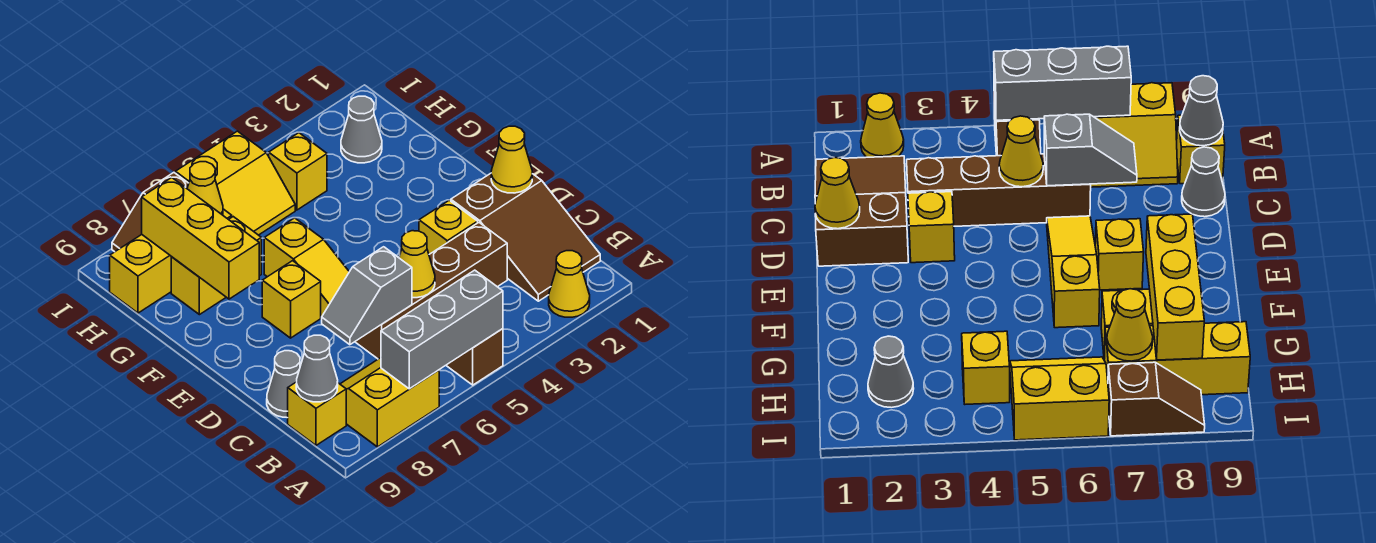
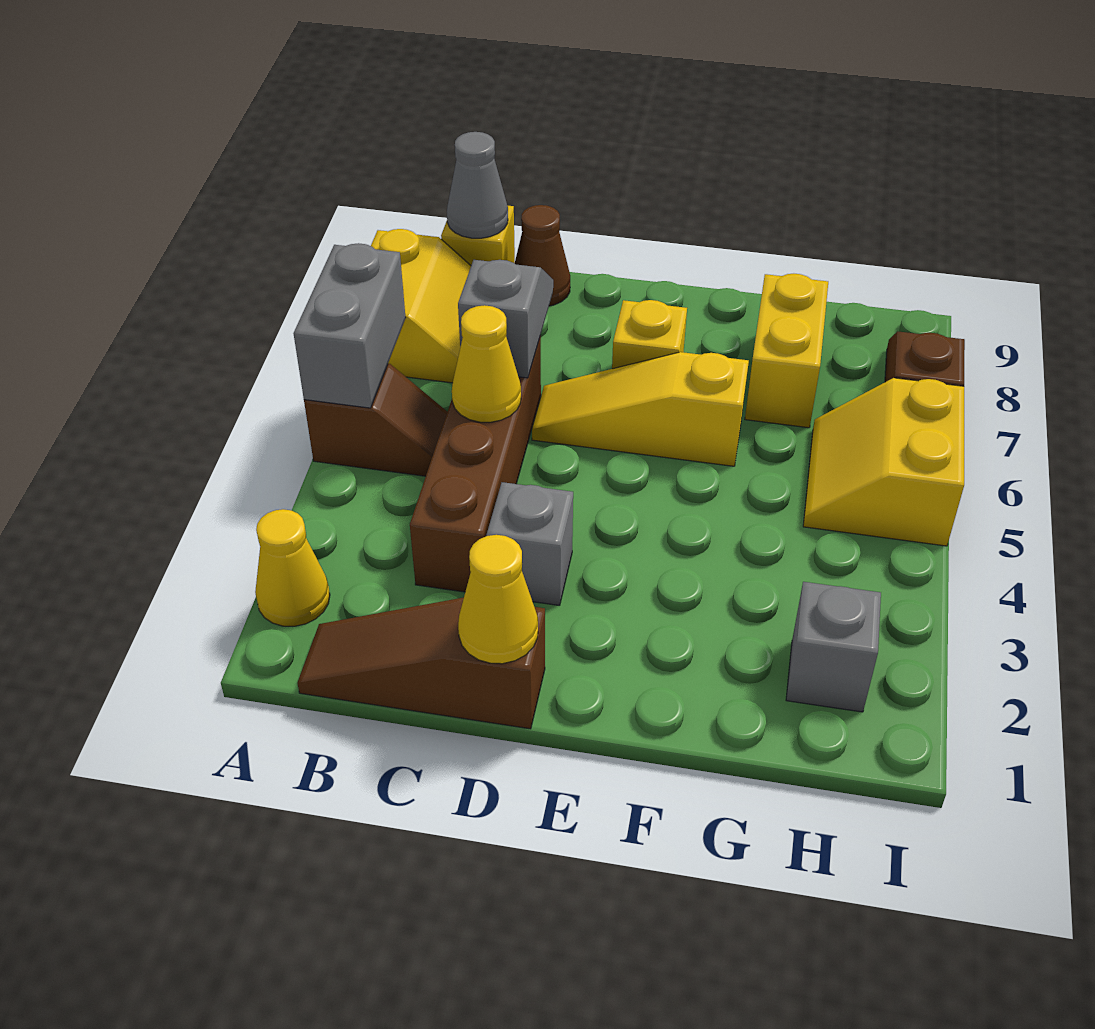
grey 1x3 brick [381,270,503,389] -> grey 1x2 brick [294,243,406,408]
brown 2x3 slope [451,173,600,301] -> brown 1x3 slope [297,598,545,729]
grey 1x1 cone [267,351,300,418] -> brown 1x1 cone [515,205,570,306]
yellow 1x1 brick [419,200,478,254] -> grey 1x1 brick [486,482,573,606]
yellow 1x3 brick [142,177,259,299] -> none
grey 1x1 cone [341,96,382,163] -> grey 1x1 brick [786,582,881,712]
yellow 1x1 brick [269,133,327,210] -> none
yellow 1x3 brick [110,209,232,313] -> none
yellow 1x1 cone [187,162,223,215] -> none

